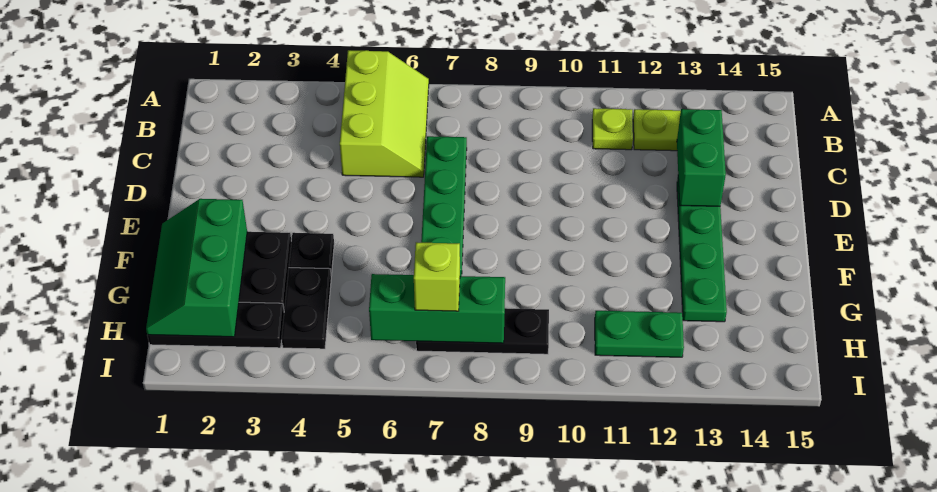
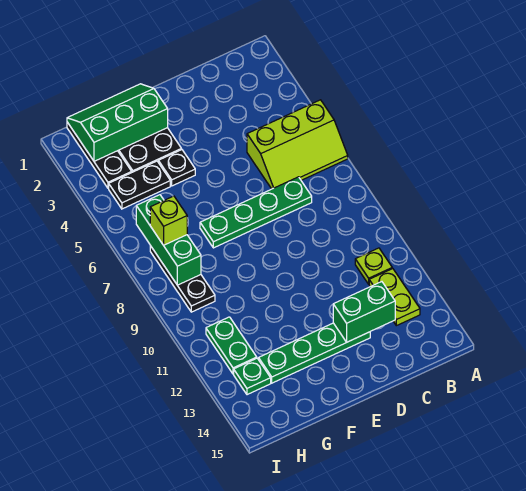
none -> green 1x1 plate [234,358,271,395]

